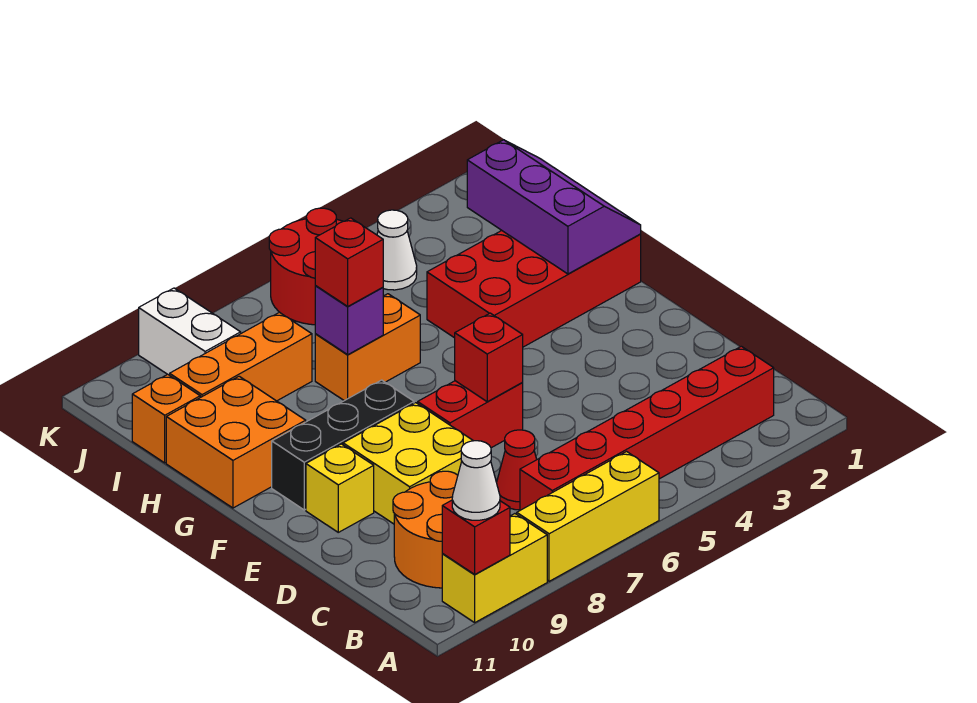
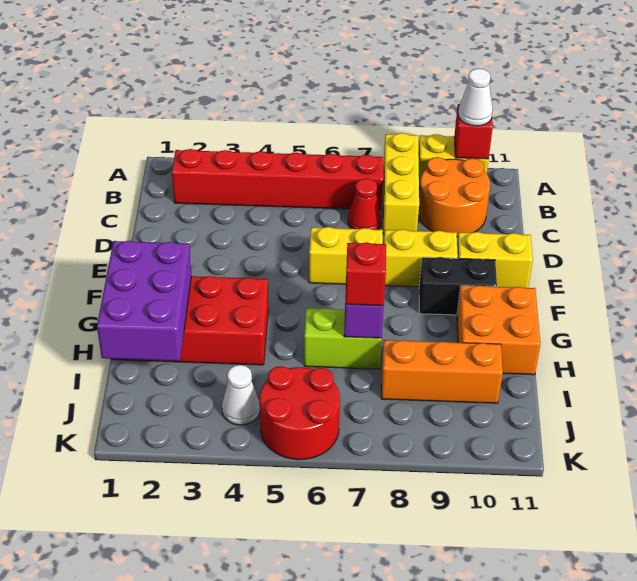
yellow 1x3 brick [517,452,659,581] -> yellow 1x3 brick turned to [383,133,419,234]
yellow 2x2 brick [343,403,473,524] -> yellow 1x2 brick [384,229,458,287]
red 1x2 brick [418,381,523,448] -> yellow 1x2 brick [309,227,383,284]
red 1x1 brick [455,313,523,402] -> none
yellow 1x1 brick [306,444,374,532] -> yellow 1x2 brick [457,232,533,288]
black 1x3 brick [272,380,414,510] -> black 1x2 brick [419,257,497,315]
purple 2x3 slope [467,140,641,274] -> purple 2x3 brick [97,241,192,361]
orange 1x2 brick [315,294,420,401] -> lime 1x2 brick [304,308,382,369]
orange 1x1 brick [132,374,200,463] -> none
white 1x2 brick [139,288,241,375] -> none

